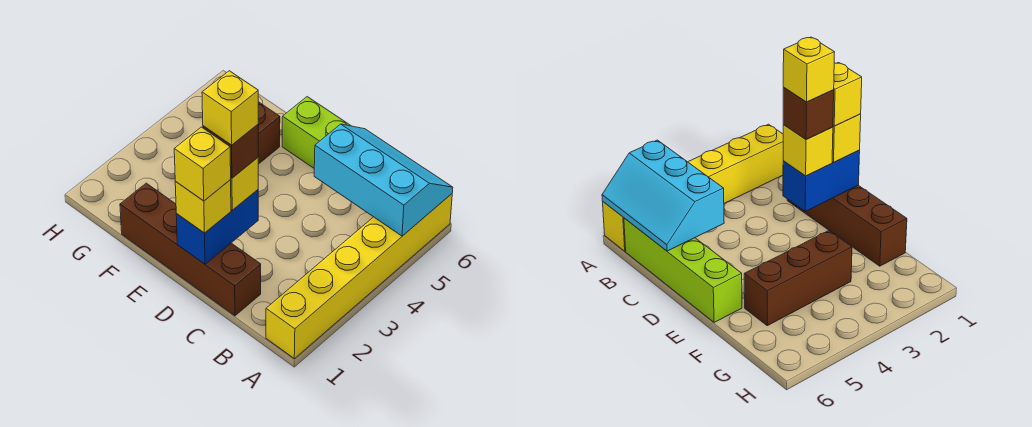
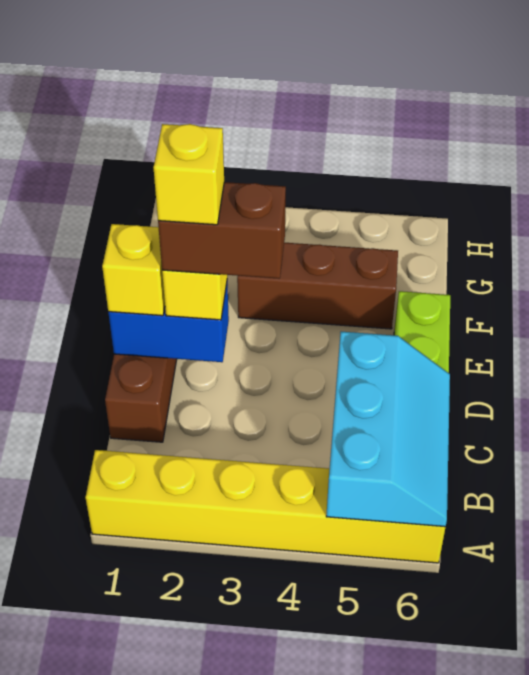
yellow 1x1 brick [174,127,231,201] -> none
brown 1x1 brick [203,125,258,178] -> brown 1x2 brick [158,182,286,279]

